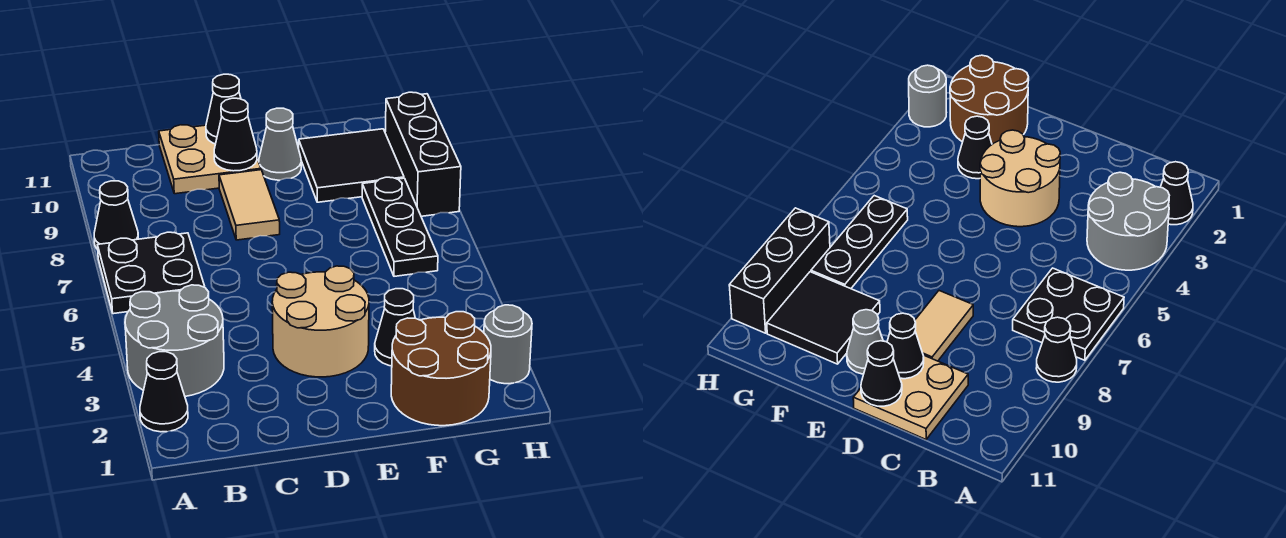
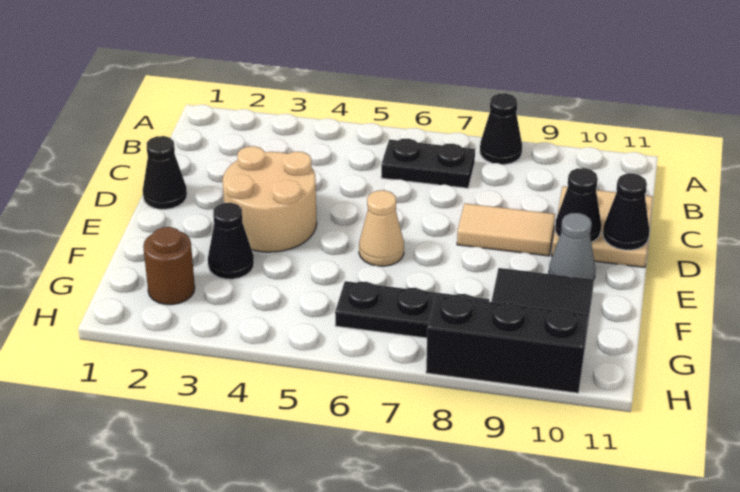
black 1x1 cone [140,352,188,432] -> black 1x1 cone moved to [143,136,187,209]
grey 2x2 round brick [125,285,224,396] -> none
black 2x2 plate [98,232,205,314] -> black 1x2 plate [381,139,475,188]
none -> tan 1x1 cone [359,190,404,266]
brown 2x2 round brick [391,312,491,426] -> brown 1x1 round brick [143,227,195,305]
grey 1x1 round brick [484,305,532,384] -> none

